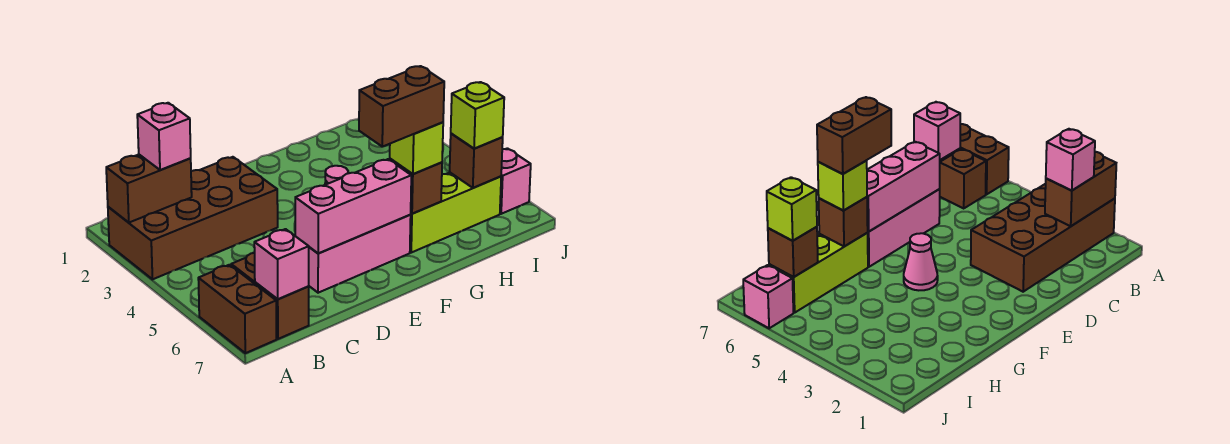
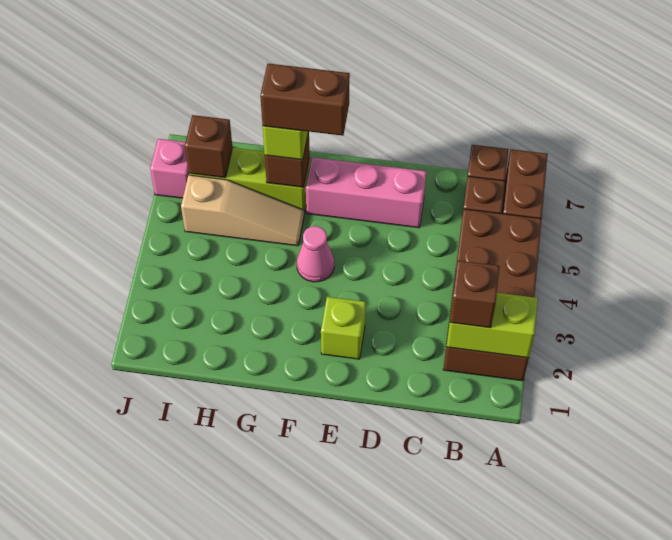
brown 2x4 brick [108,157,278,279] -> brown 2x4 brick turned to [443,209,542,381]
brown 1x2 brick [106,155,192,222] -> lime 1x2 brick [446,293,538,358]
pink 1x1 brick [137,103,191,170] -> brown 1x1 brick [449,260,500,328]
pink 1x1 brick [254,229,309,299] -> none
pink 1x3 brick [295,159,411,253] -> none
none -> tan 1x3 slope [181,175,304,246]
lime 1x1 brick [451,82,504,149] -> lime 1x1 brick moved to [321,297,366,359]

